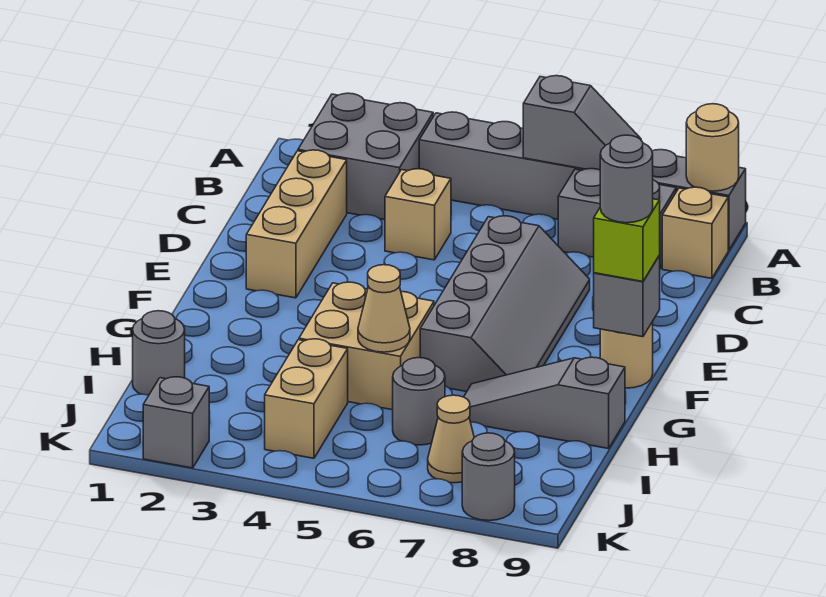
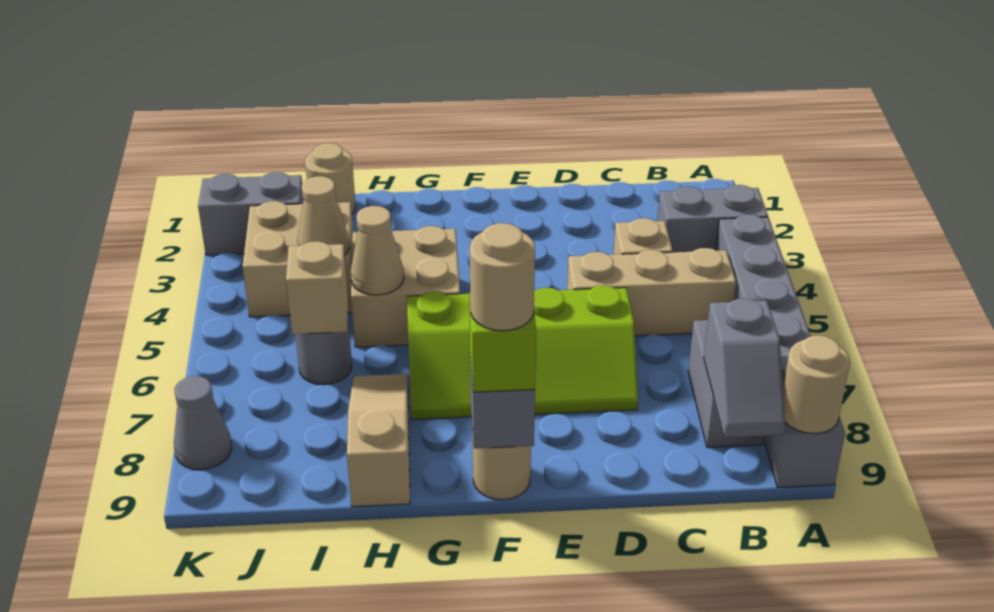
grey 2x2 brick [298,93,433,220] -> grey 1x2 brick [657,185,768,252]
grey 1x2 slope [523,76,641,170] -> grey 1x2 slope moved to [704,298,785,438]
tan 1x1 brick [662,187,728,278] -> tan 1x1 brick moved to [286,241,348,334]
tan 1x3 brick [246,150,347,298] -> tan 1x3 brick moved to [567,248,736,336]
grey 2x4 slope [420,216,590,392] -> lime 2x4 slope [407,285,638,420]
grey 1x1 round brick [600,135,653,223] -> tan 1x1 round brick [470,223,535,331]
grey 1x3 slope [464,357,625,449] -> tan 1x3 slope [347,374,410,507]
grey 1x1 round brick [133,311,185,395] -> tan 1x1 round brick [305,143,356,214]
tan 1x2 brick [265,339,348,458] -> tan 2x2 brick [243,201,353,317]
tan 1x1 cone [428,395,474,483] -> tan 1x1 cone moved to [297,176,350,255]
grey 1x1 brick [143,377,209,468] -> grey 1x2 brick [198,172,303,255]
grey 1x1 round brick [462,433,515,521] -> grey 1x1 cone [174,376,232,470]

